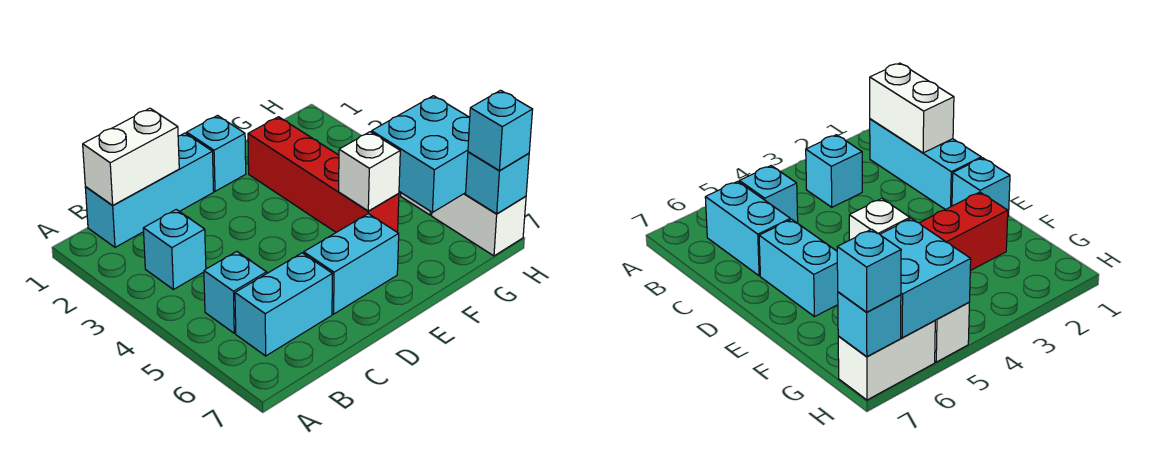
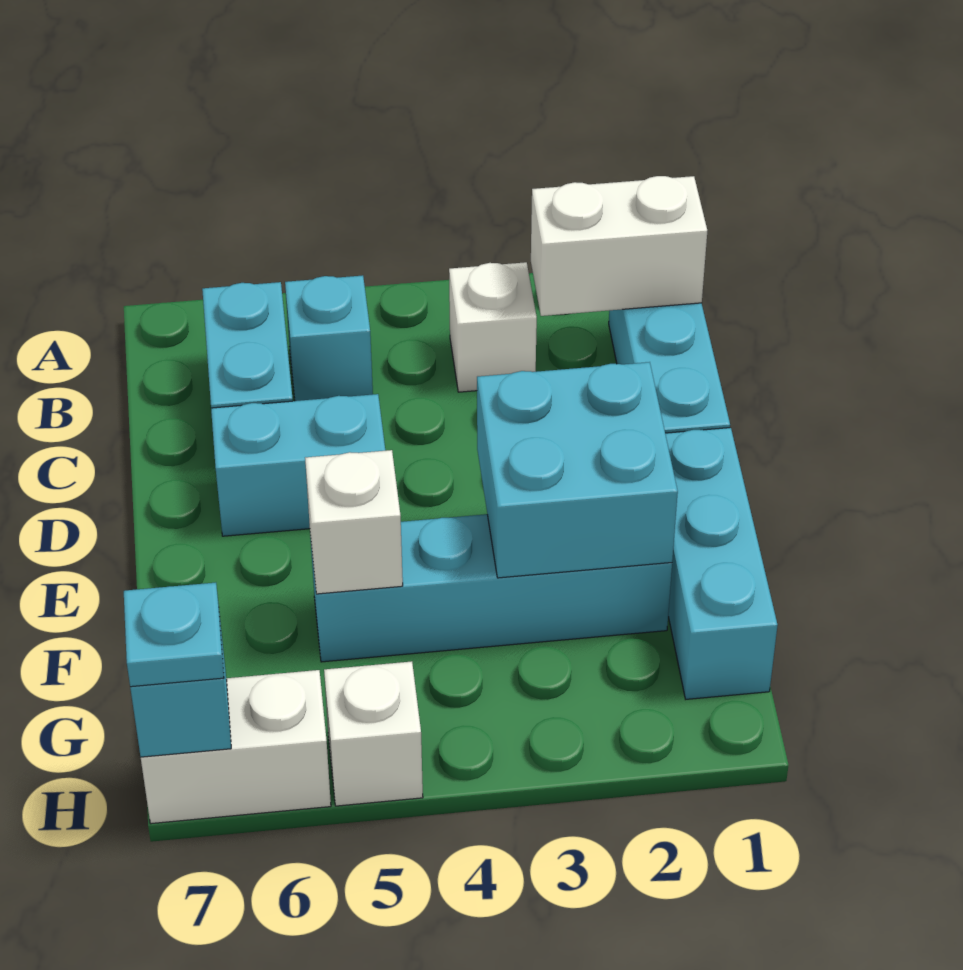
white 1x2 brick [83,108,179,205] -> white 1x2 brick turned to [531,176,707,316]
cyan 1x1 brick [143,210,206,289] -> white 1x1 brick [449,262,537,392]
cyan 1x2 brick [304,214,399,314] -> cyan 1x2 brick turned to [211,394,385,536]
cyan 1x1 brick [187,116,246,191] -> cyan 1x3 brick [665,428,778,699]
red 1x4 brick [248,117,399,232] -> cyan 1x4 brick [310,514,672,662]
cyan 2x2 brick [372,96,470,212] -> cyan 2x2 brick moved to [477,362,678,578]
cyan 1x1 brick [468,90,533,171] -> cyan 1x1 plate [124,583,224,687]

